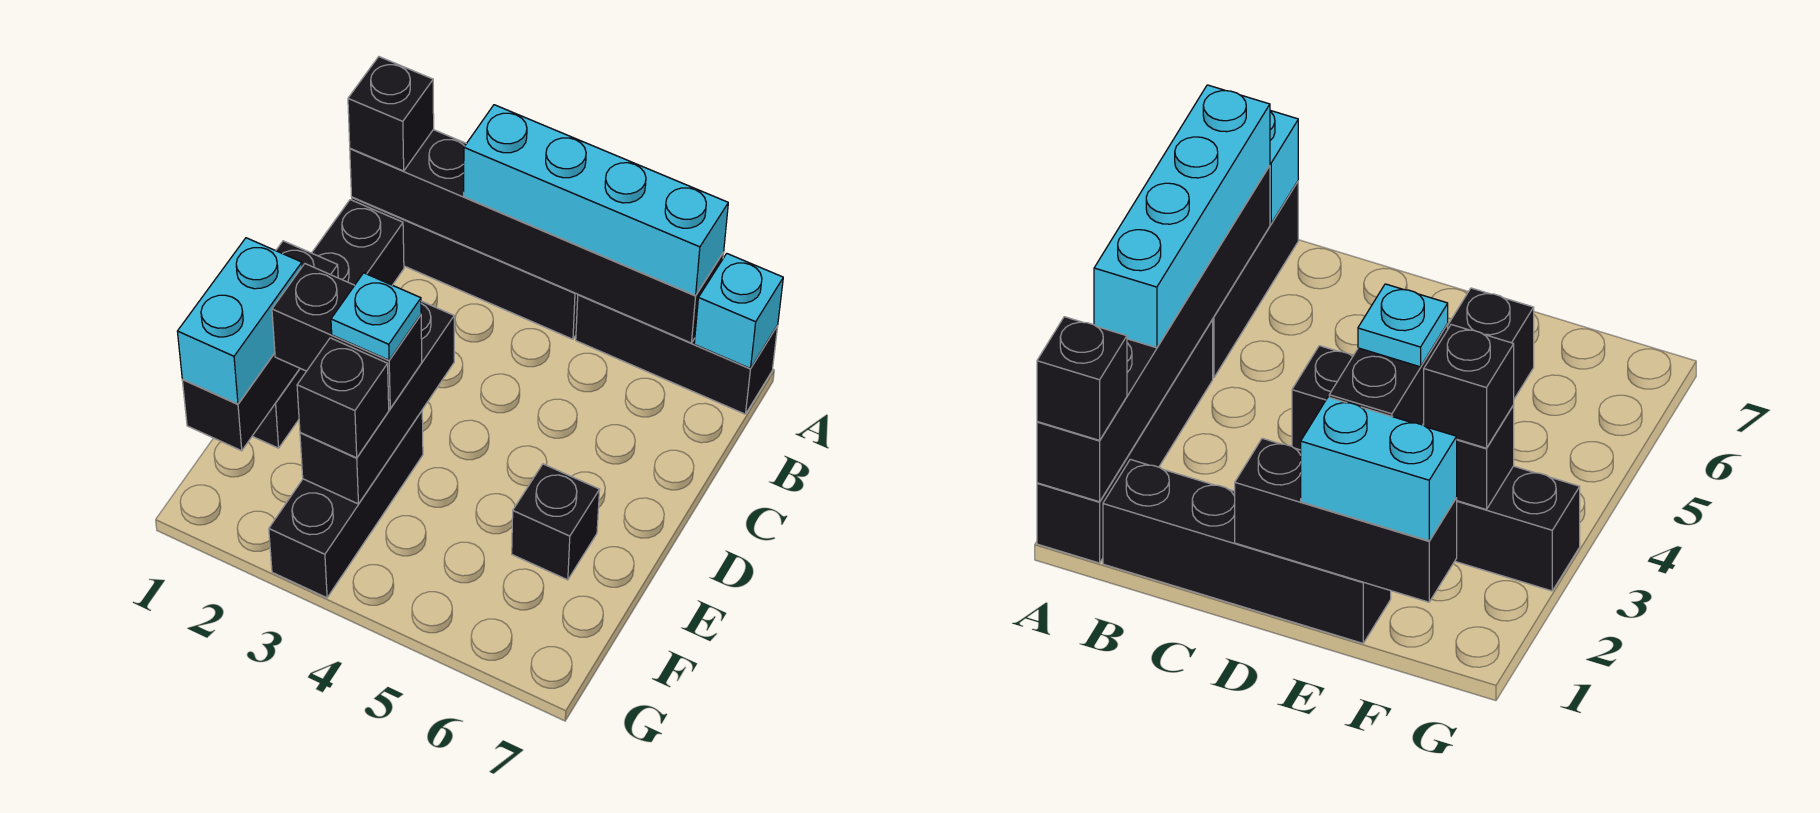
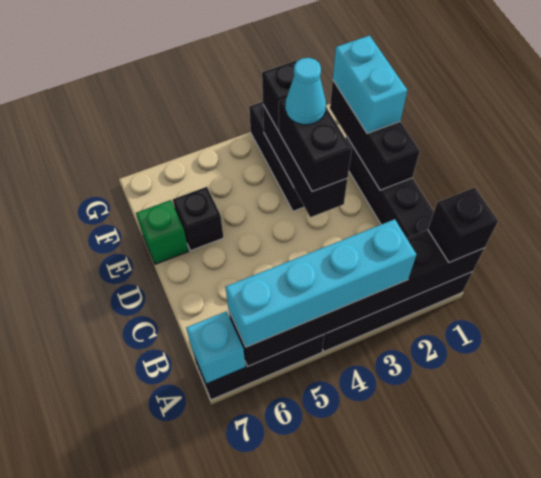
black 1x2 brick [272,264,422,408] -> black 1x2 brick turned to [279,99,352,192]
cyan 1x1 plate [331,273,421,360] -> cyan 1x1 cone [285,58,326,125]
none -> green 1x1 brick [136,200,189,264]

